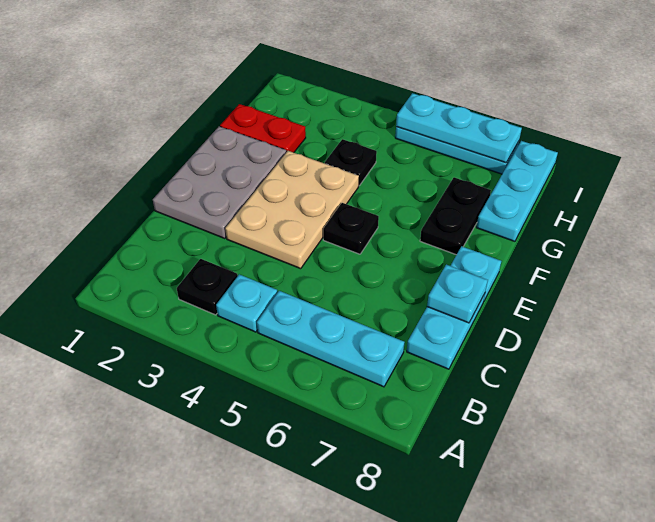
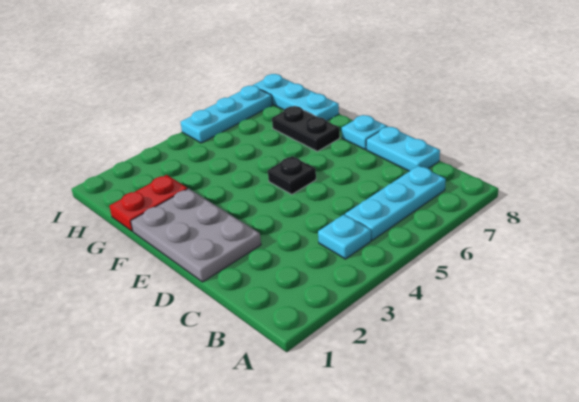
black 1x1 plate [177,259,238,315] -> none
tan 2x3 plate [225,151,359,269] -> none
cyan 1x1 plate [427,265,488,323] -> none
black 1x1 plate [325,139,377,186] -> none
cyan 1x3 plate [396,93,522,163] -> none

